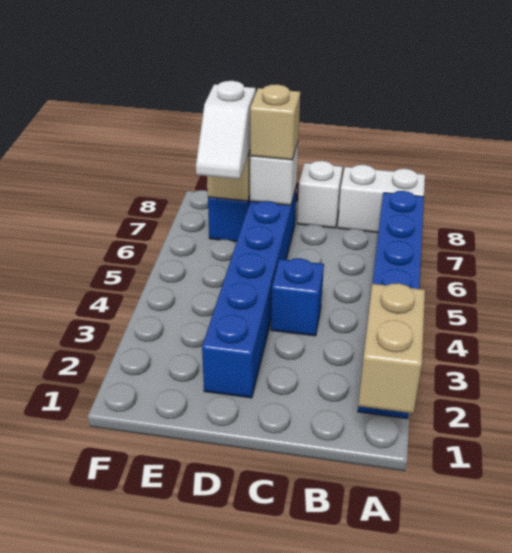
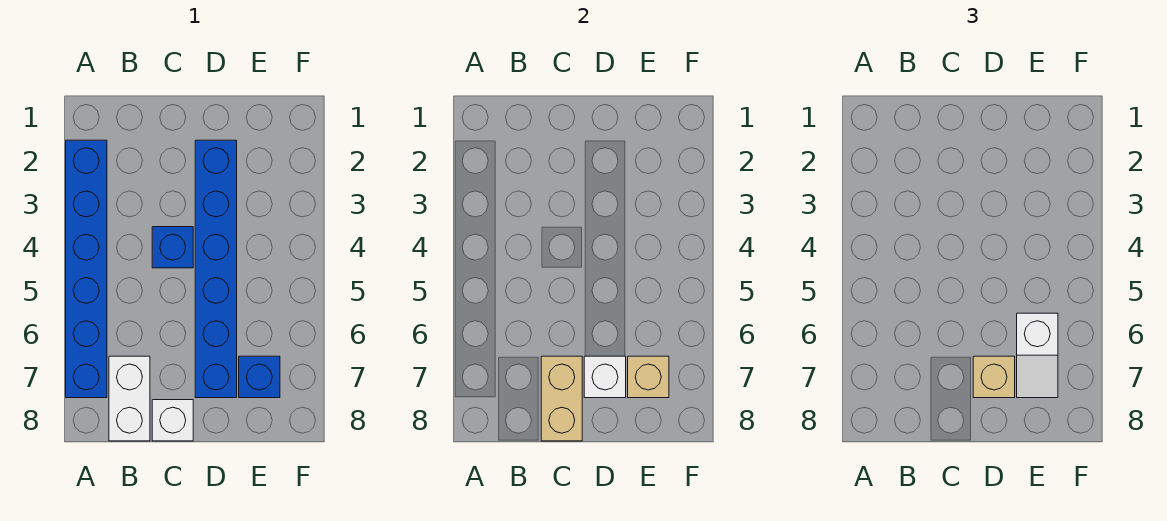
tan 1x2 brick [358,283,425,413] -> tan 1x2 brick moved to [541,356,582,441]
white 1x2 brick [338,165,425,233] -> white 1x2 brick turned to [109,356,150,441]
white 1x2 slope [196,81,256,179] -> white 1x2 slope turned to [1017,313,1058,398]

